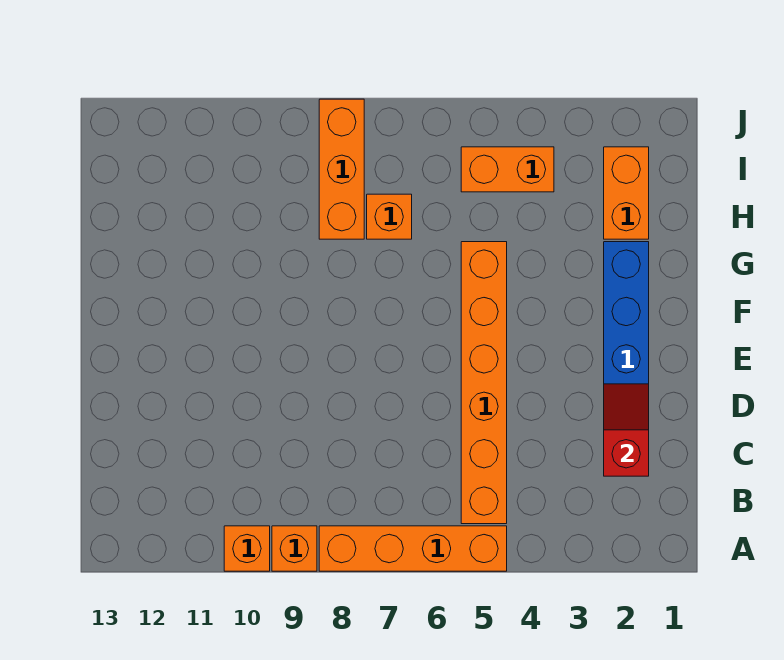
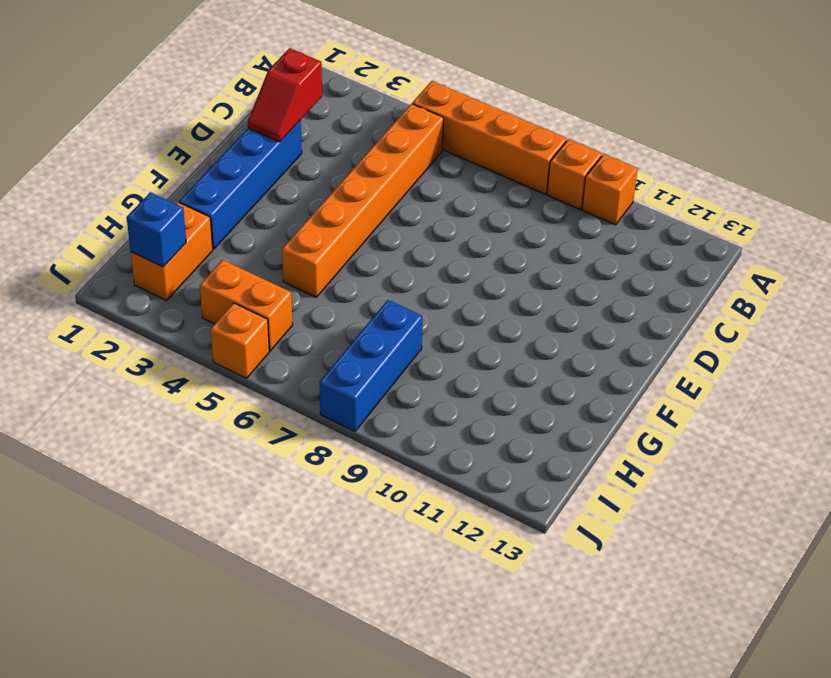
orange 1x1 brick [367,194,412,239] -> orange 1x1 brick moved to [211,303,269,378]
orange 1x3 brick [319,99,364,239] -> blue 1x3 brick [320,300,422,431]
none -> blue 1x1 brick [127,192,186,267]

